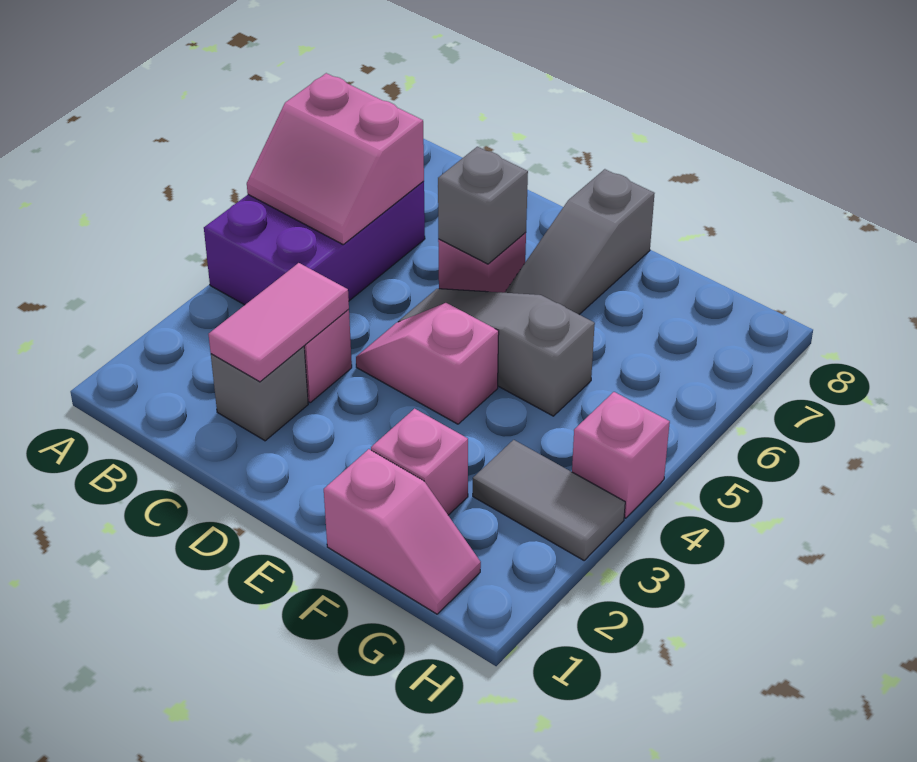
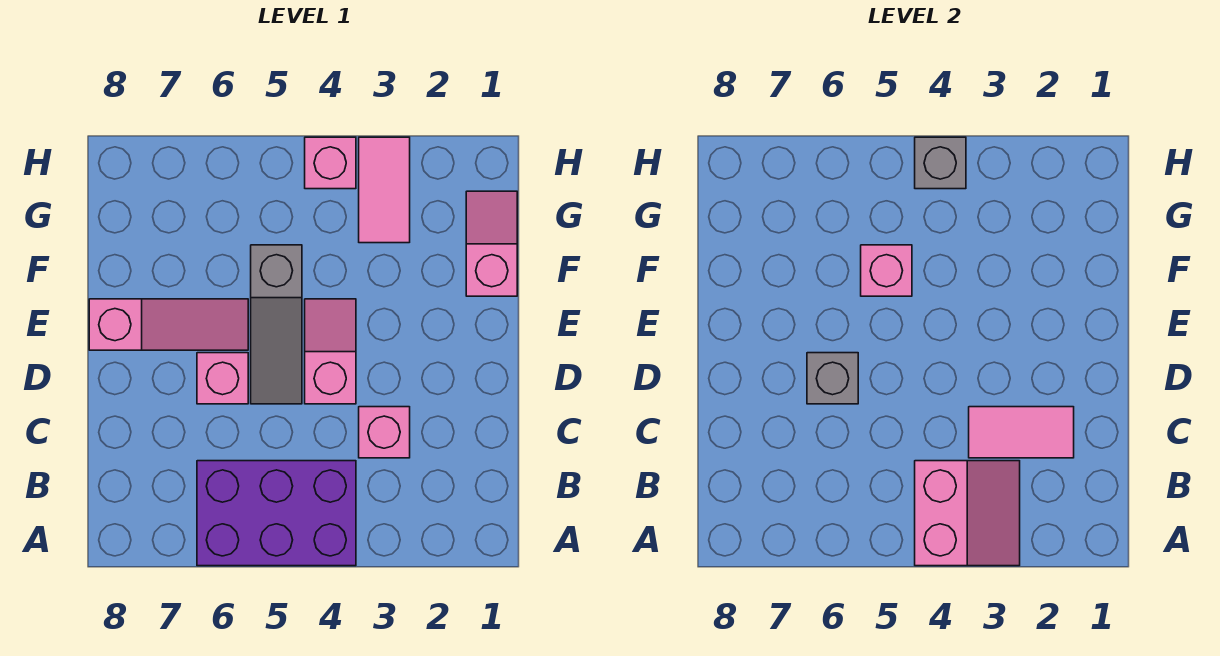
pink 2x2 slope [247,73,424,244] -> pink 2x2 slope moved to [915,461,1020,566]
grey 1x1 brick [211,346,308,441] -> grey 1x1 brick moved to [915,137,966,189]
pink 1x2 slope [356,303,499,424] -> pink 1x2 slope turned to [305,299,356,404]
grey 1x3 slope [505,169,655,314] -> pink 1x3 slope [89,299,248,350]
pink 1x1 brick [371,409,468,515] -> pink 1x1 brick moved to [861,245,912,296]
grey 1x2 tile [473,440,625,560] -> pink 1x2 tile [359,137,410,243]

